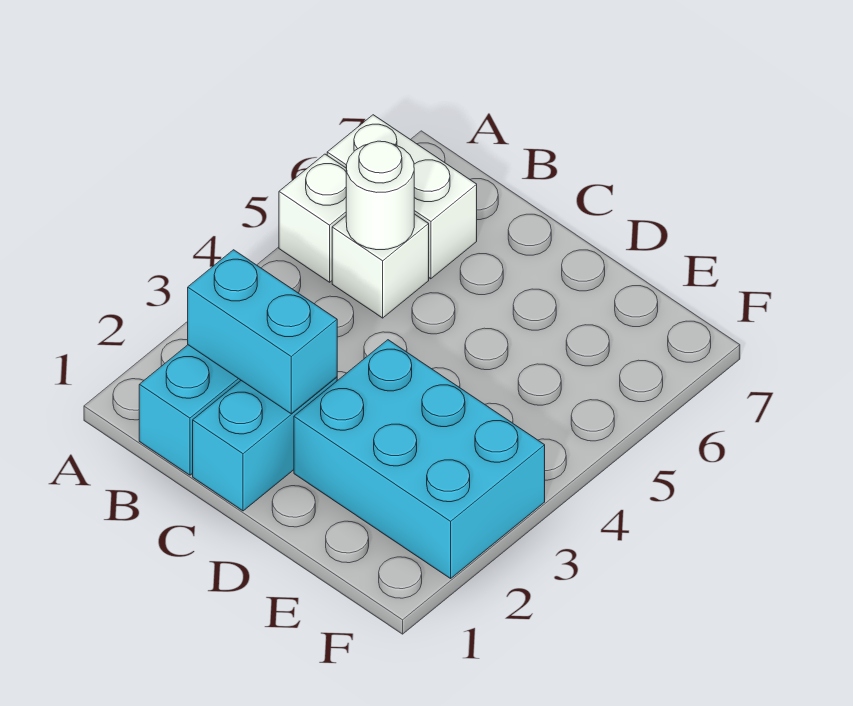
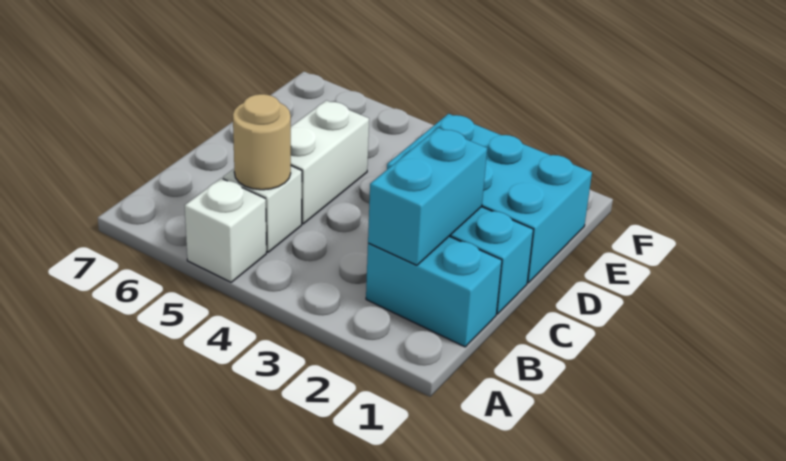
white 1x2 brick [327,115,477,279] -> white 1x2 brick moved to [291,100,369,224]
white 1x1 round brick [346,141,414,250] -> tan 1x1 round brick [233,94,291,190]
cyan 2x3 brick [294,340,545,578] -> cyan 2x3 brick turned to [387,114,592,283]

